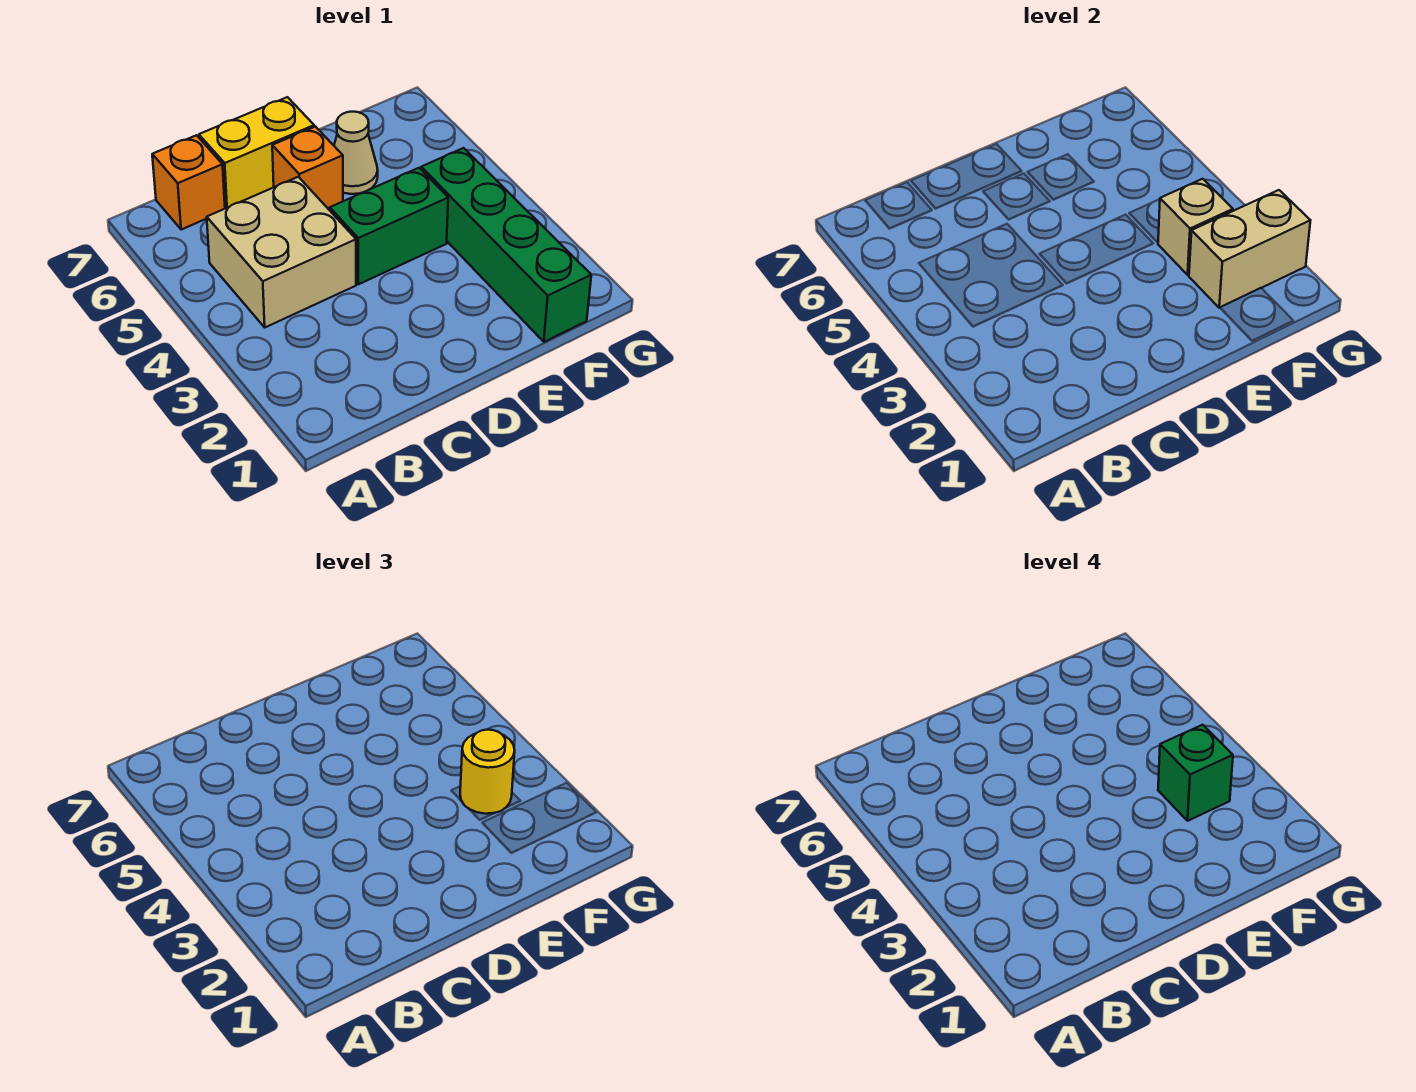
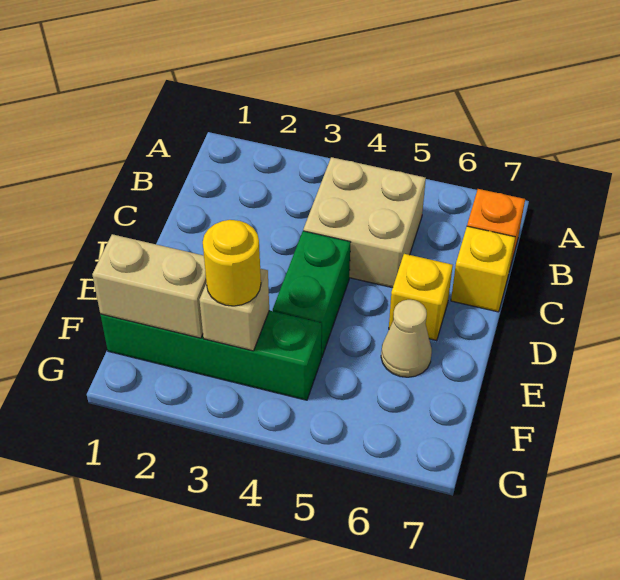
yellow 1x2 brick [199,97,314,208] -> yellow 1x1 brick [451,226,515,312]
orange 1x1 brick [272,127,343,208] -> yellow 1x1 brick [389,254,453,341]
tan 1x2 brick [1189,190,1311,308] -> tan 1x2 brick turned to [92,234,206,338]
green 1x1 brick [1158,725,1233,821] -> none

